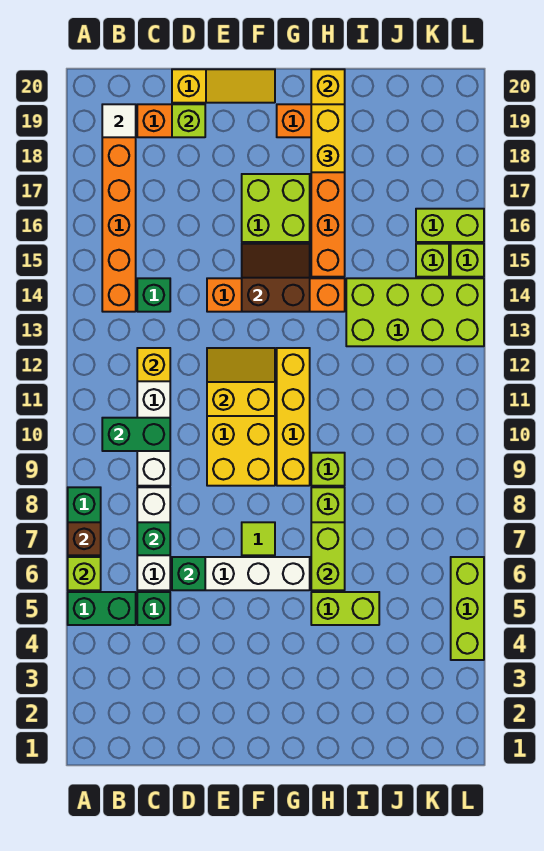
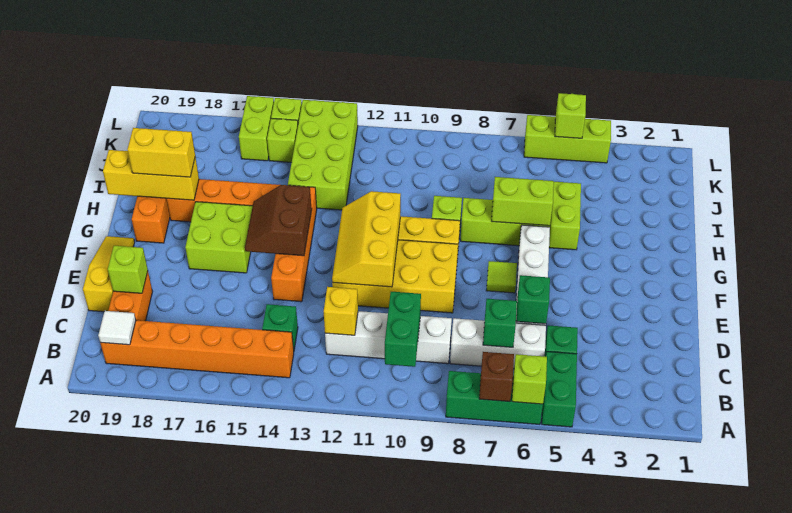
yellow 2x2 slope [207,348,275,416] -> yellow 2x3 slope [332,191,401,287]
none -> lime 1x1 brick [555,93,586,138]

